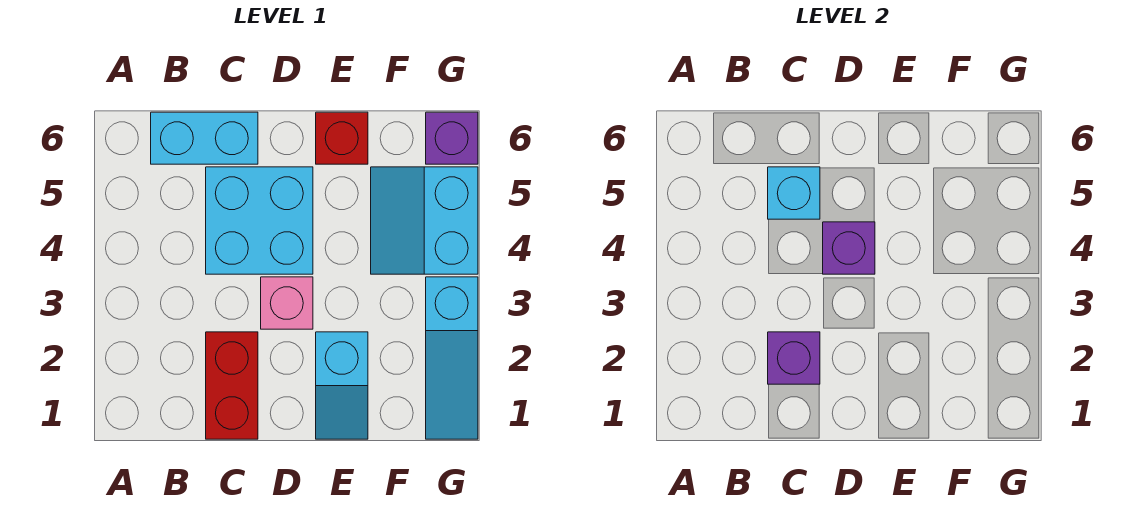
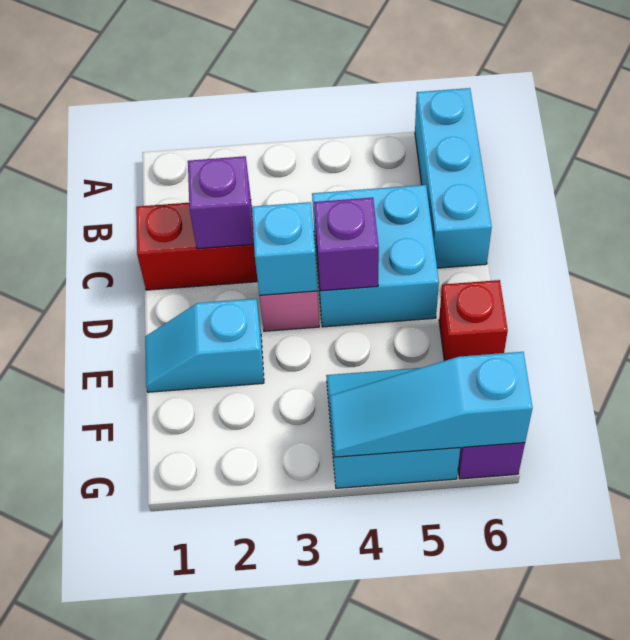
cyan 1x2 brick [151,112,258,164] -> cyan 1x3 brick [415,88,492,268]
cyan 1x1 brick [768,167,820,219] -> cyan 1x1 brick moved to [252,202,317,295]
cyan 1x3 slope [426,277,478,439] -> cyan 1x3 slope moved to [329,352,533,457]

